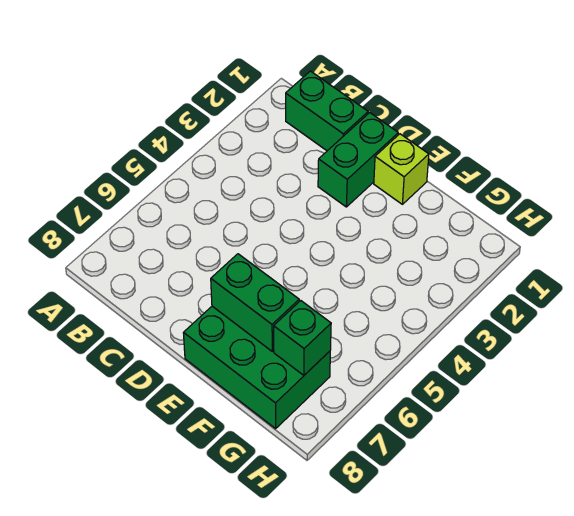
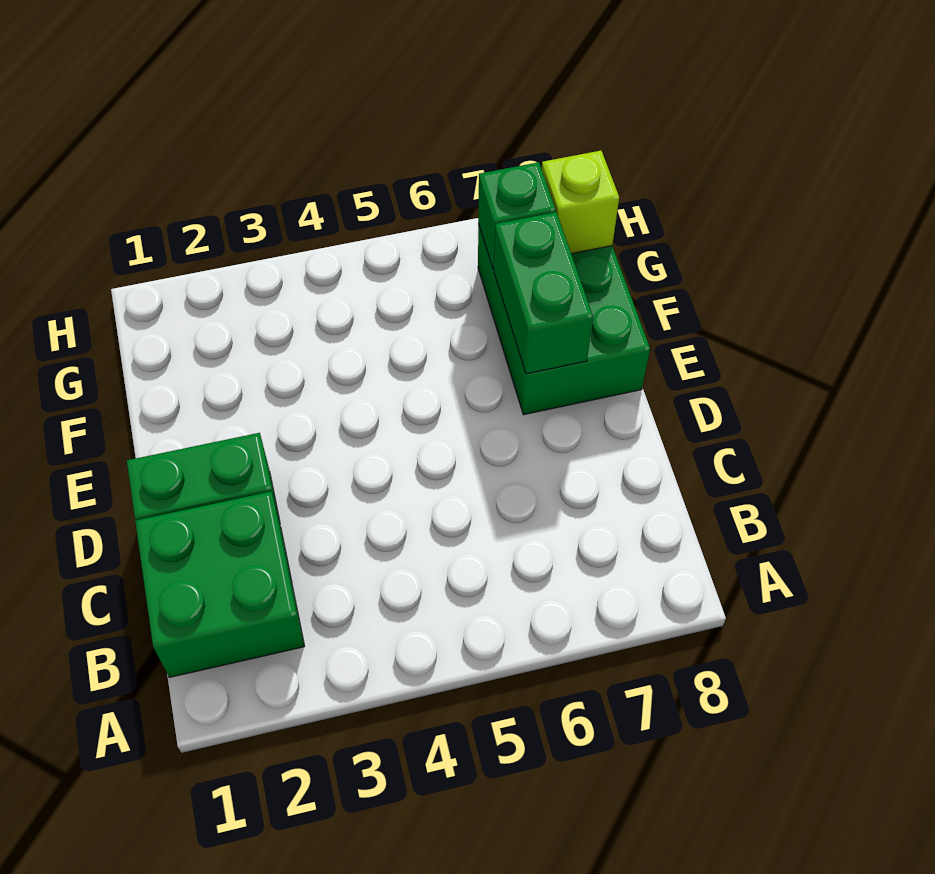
green 1x2 brick [286,71,368,151] -> green 2x2 brick [135,491,305,677]
lime 1x1 brick [374,134,429,204] -> lime 1x1 brick moved to [542,151,619,254]

